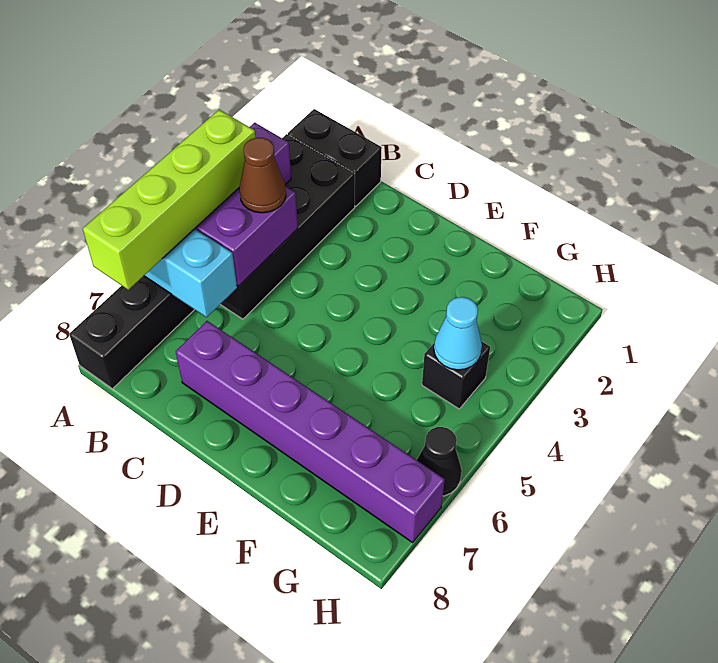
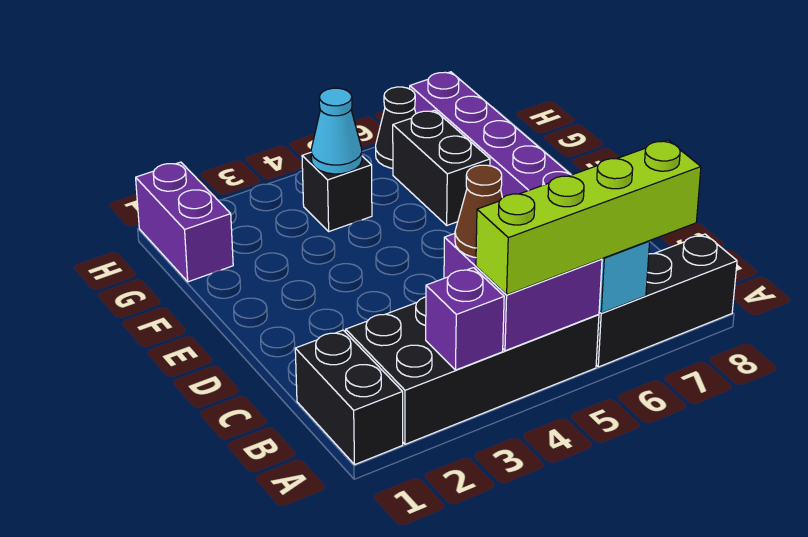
none -> black 1x2 brick [393,110,490,225]
none -> purple 1x2 brick [136,162,233,282]

